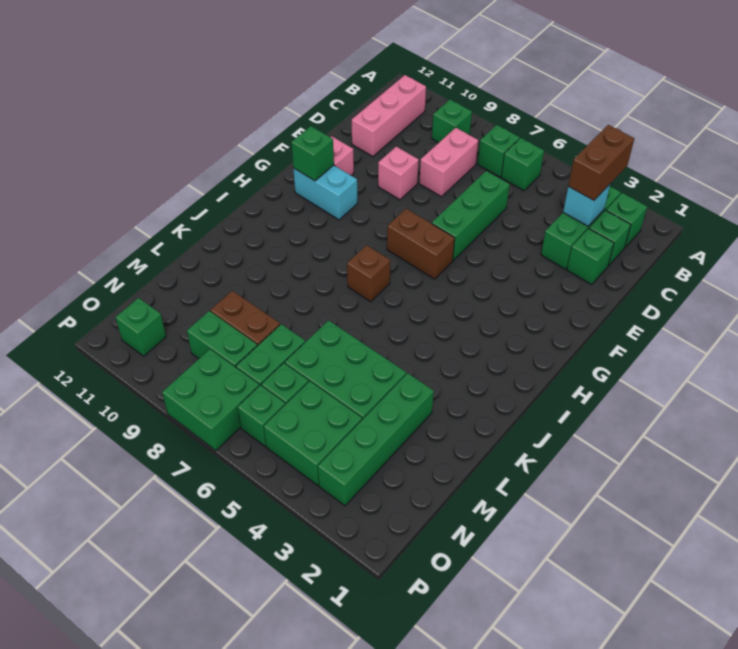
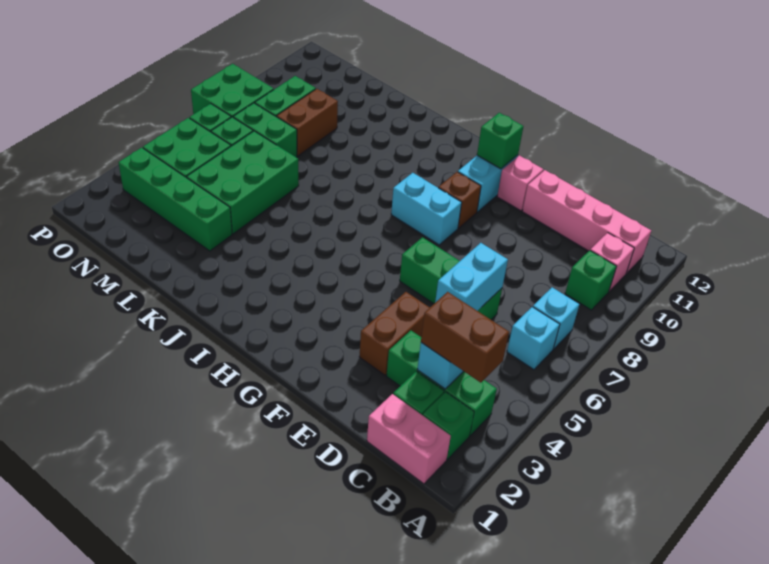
green 1x1 brick [501,138,544,191] -> cyan 1x1 brick [507,307,560,370]
green 1x1 brick [478,125,520,177] -> cyan 1x1 brick [533,287,579,349]
pink 1x3 brick [352,75,426,157] -> pink 1x4 brick [522,170,651,274]
pink 1x2 brick [419,128,478,197] -> pink 1x2 brick moved to [367,394,451,484]
green 1x1 brick [567,229,614,285] -> none
none -> cyan 1x2 brick [435,243,508,311]
pink 1x1 brick [378,147,419,200] -> pink 1x1 brick moved to [590,233,634,291]
brown 1x2 brick [387,209,455,279] -> brown 1x2 brick moved to [359,292,430,375]
none -> cyan 1x2 brick [391,173,462,245]
brown 1x1 brick [347,245,390,302] -> brown 1x1 brick moved to [438,172,481,228]
green 1x1 brick [116,298,166,356] -> none

